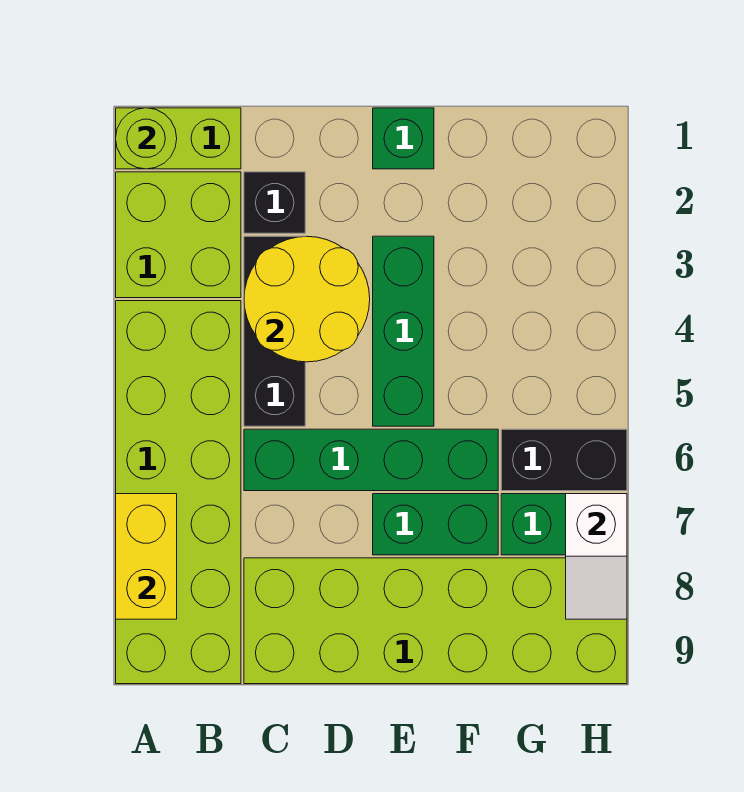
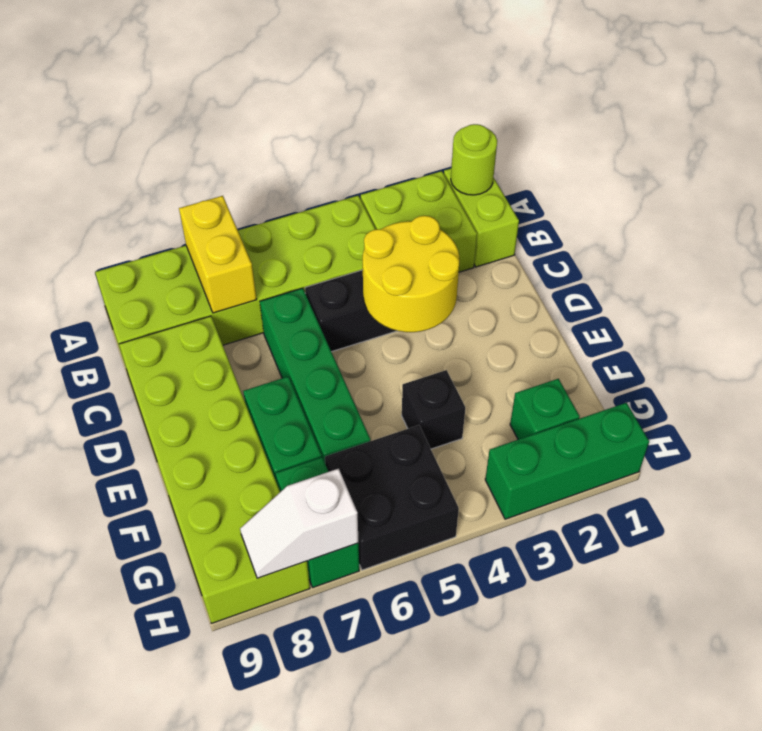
yellow 1x2 brick [116,494,177,619] -> yellow 1x2 brick turned to [179,196,257,313]
black 1x1 brick [244,172,305,233] -> black 1x1 brick moved to [402,370,465,449]
green 1x1 brick [373,108,434,169] -> green 1x1 brick moved to [510,379,580,440]
green 1x3 brick [373,236,434,426] -> green 1x3 brick moved to [485,403,649,519]
black 1x2 brick [501,429,627,491] -> black 2x2 brick [325,425,459,570]

